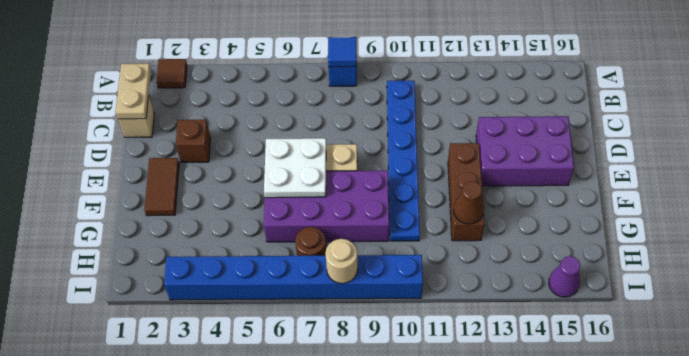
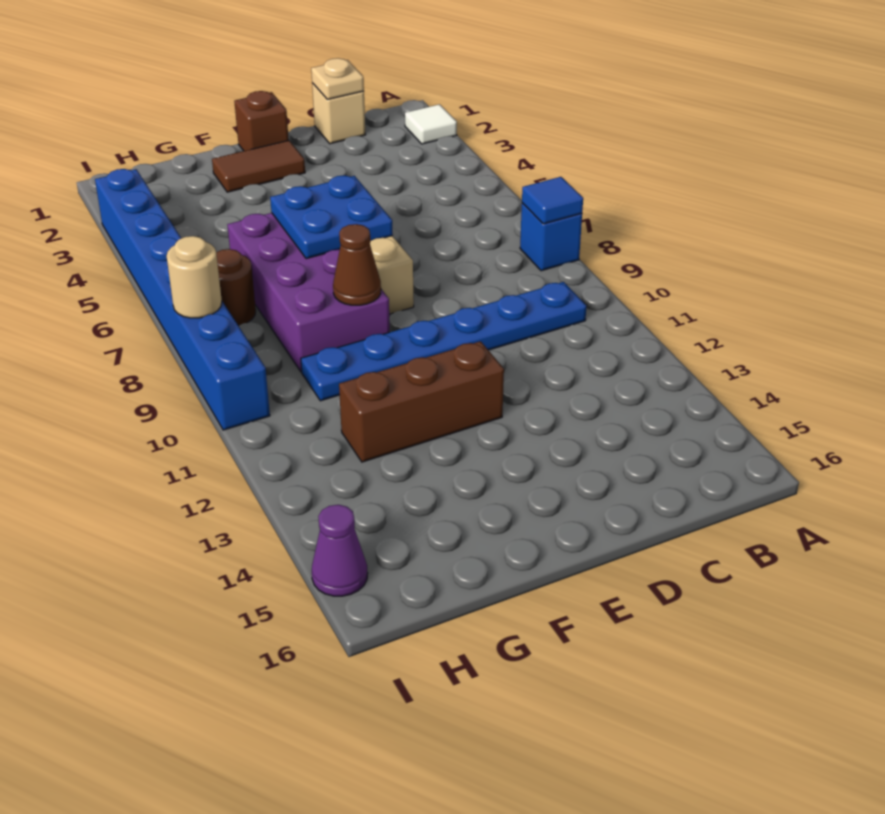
brown 1x1 tile [156,59,187,88] -> white 1x1 tile [405,104,457,144]
tan 1x2 plate [116,63,151,119] -> tan 1x1 plate [311,58,364,99]
brown 1x1 brick [176,120,211,162] -> brown 1x1 brick moved to [234,91,289,151]
purple 2x3 brick [476,116,574,186] -> none
white 2x2 plate [264,138,326,198] -> blue 2x2 plate [270,175,393,259]
brown 1x1 cone [454,181,484,224] -> brown 1x1 cone moved to [333,224,381,305]

